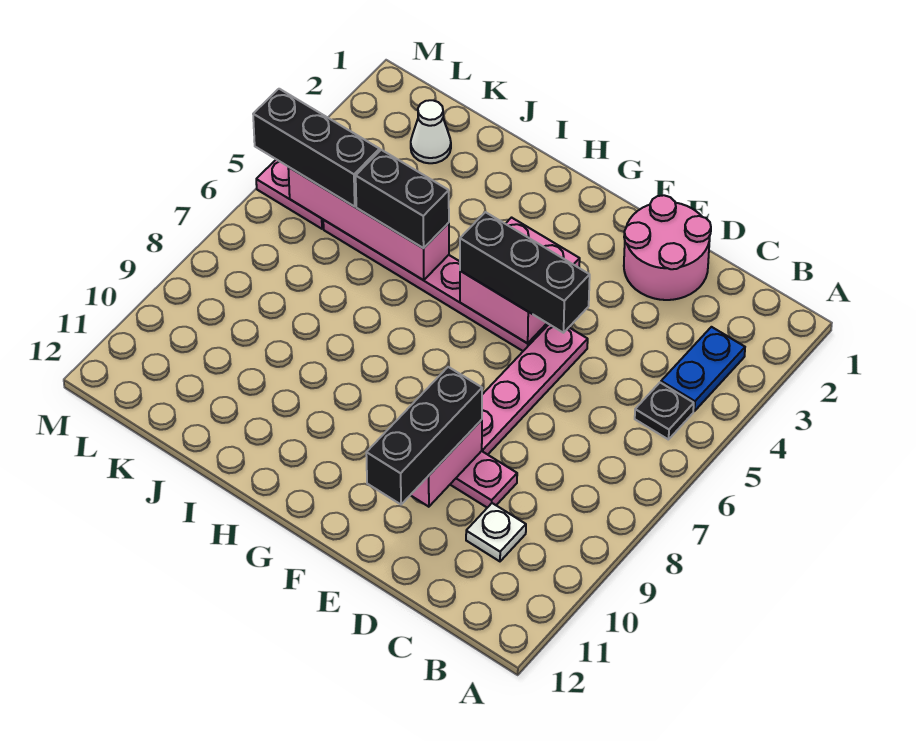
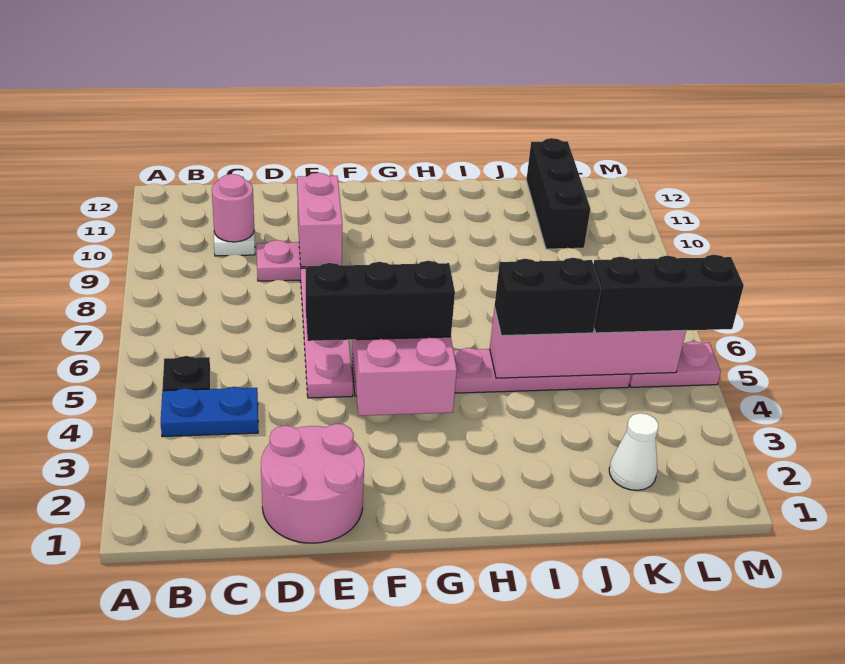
blue 1x2 plate [661,327,745,411] -> blue 1x2 plate turned to [161,387,258,437]
none -> pink 1x1 round brick [212,174,254,242]
black 1x3 brick [366,367,482,504] -> black 1x3 brick moved to [526,138,590,249]

